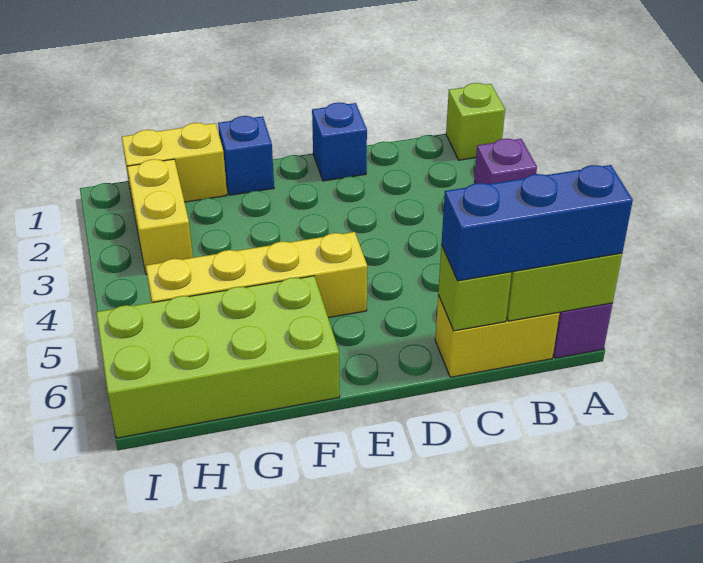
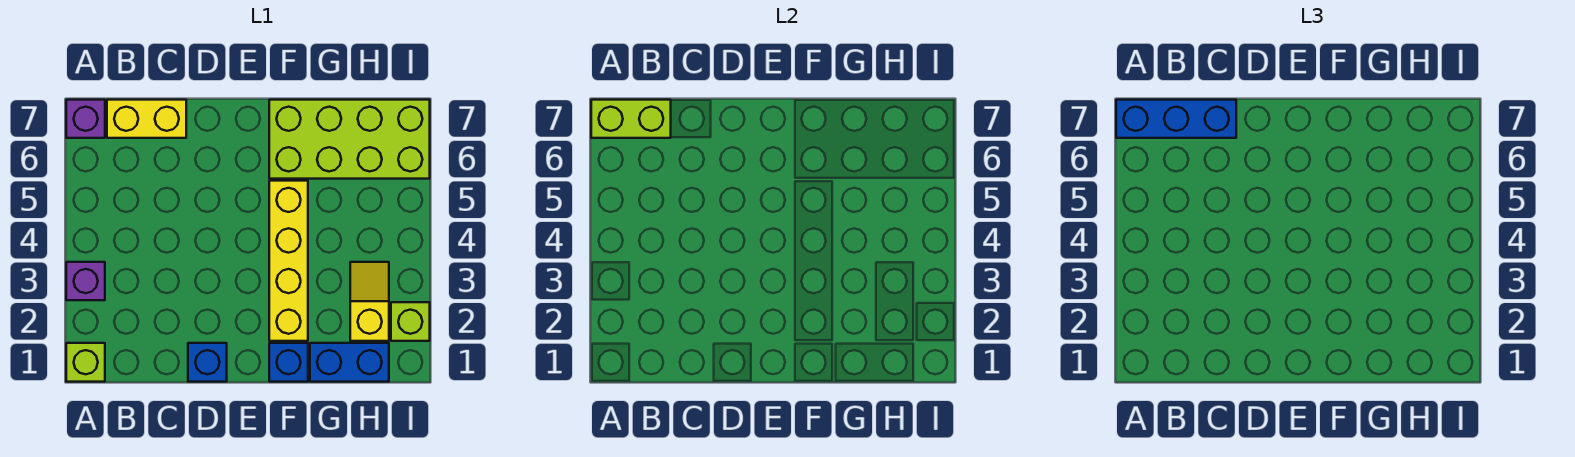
lime 1x1 brick [438,245,511,331] -> lime 1x1 brick moved to [391,302,430,341]
yellow 1x4 brick [146,232,367,318] -> yellow 1x4 brick turned to [269,181,308,341]
yellow 1x2 brick [122,123,227,203] -> blue 1x2 brick [310,343,389,382]
yellow 1x2 brick [127,159,193,274] -> yellow 1x2 slope [350,262,389,341]

